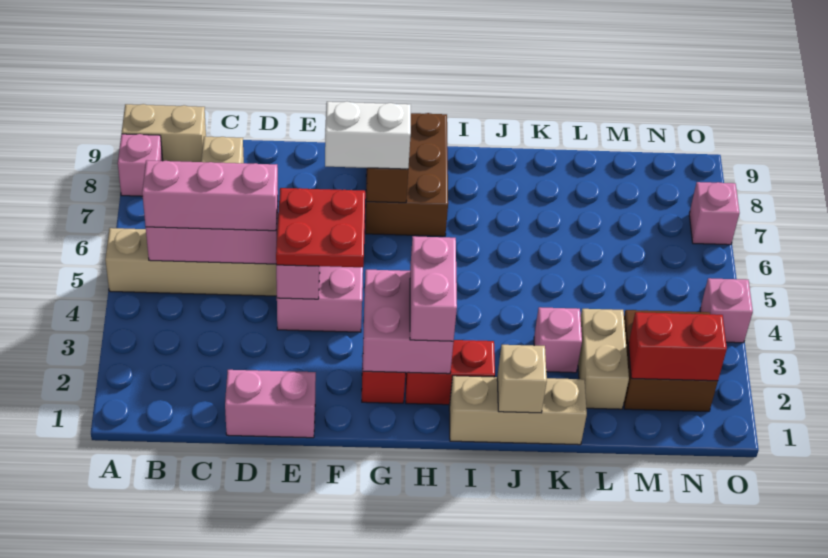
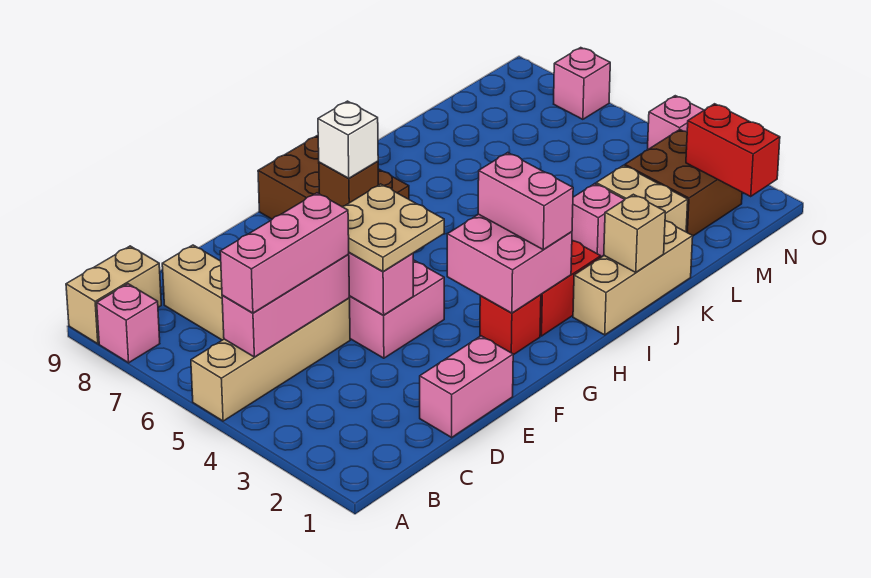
red 2x2 plate [276,188,365,267] -> tan 2x2 plate [343,184,444,272]
white 1x2 brick [325,102,411,169] -> white 1x1 brick [318,101,378,178]
red 1x2 brick [628,312,727,381] -> red 1x2 brick turned to [686,104,780,196]

